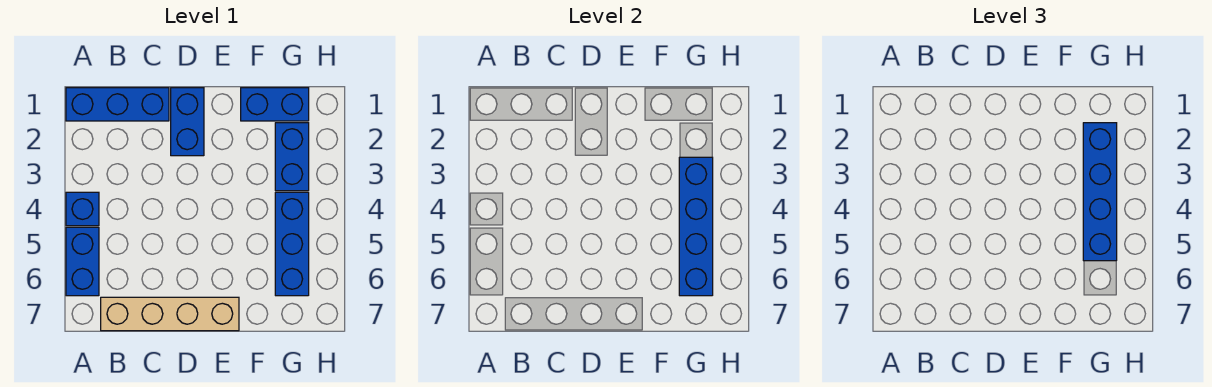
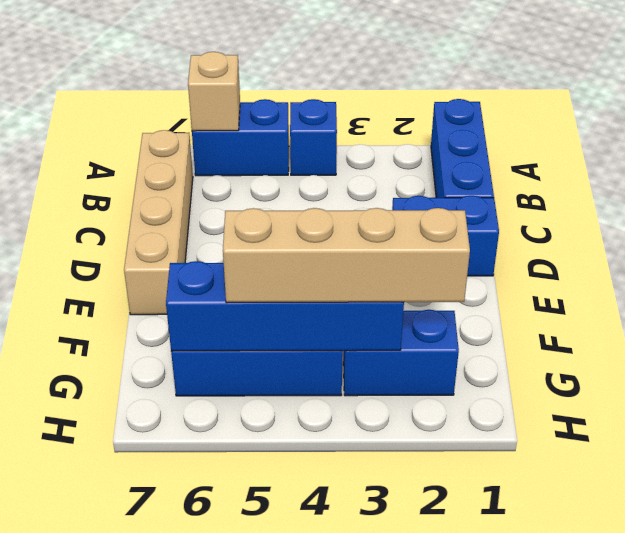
none -> tan 1x1 brick [188,52,240,131]
blue 1x2 brick [241,88,309,121] -> none
blue 1x4 brick [1083,123,1117,261] -> tan 1x4 brick [223,208,470,303]

